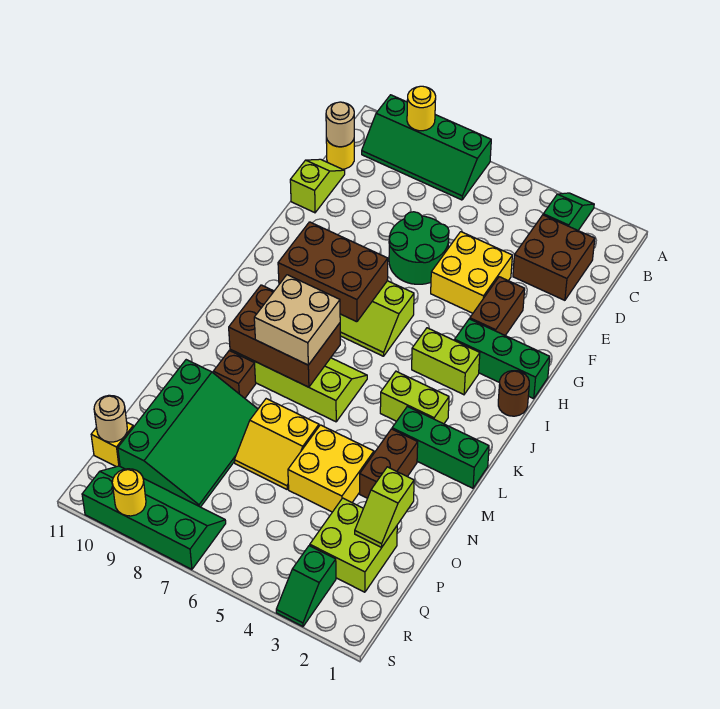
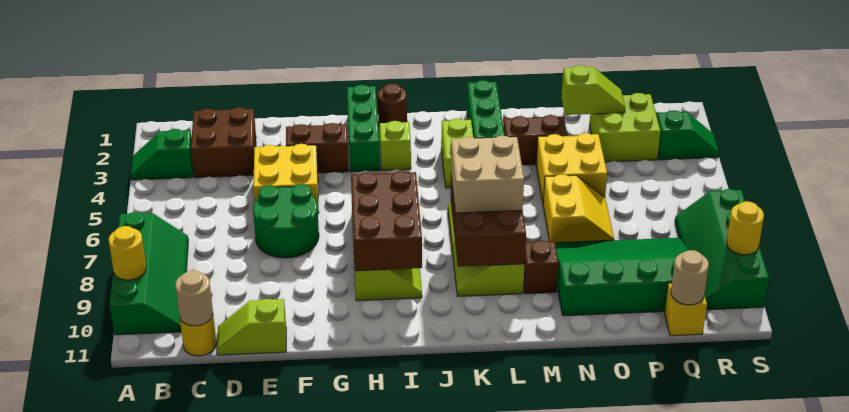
lime 1x2 brick [412,328,480,395] -> lime 1x1 brick [380,121,411,170]

